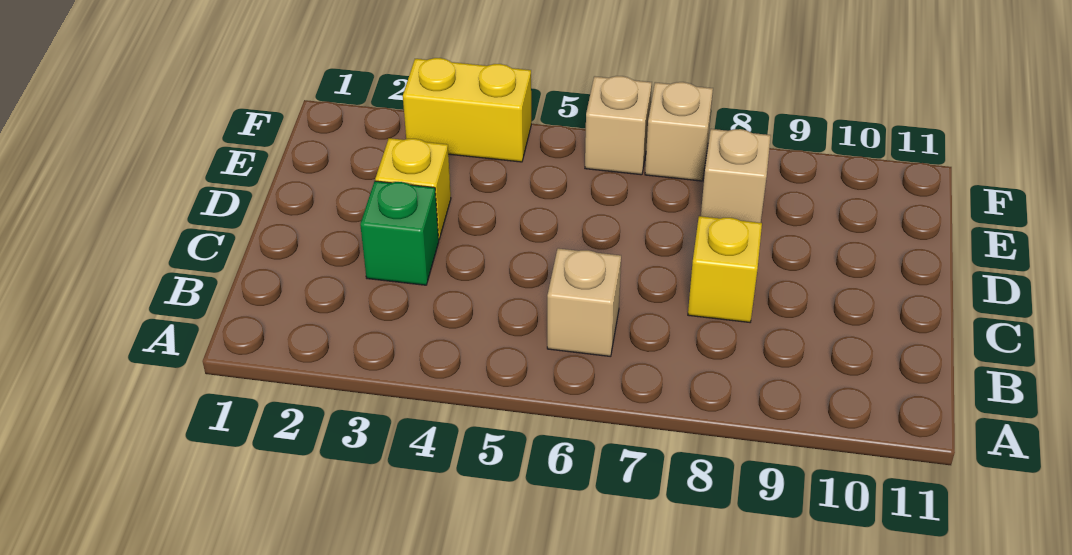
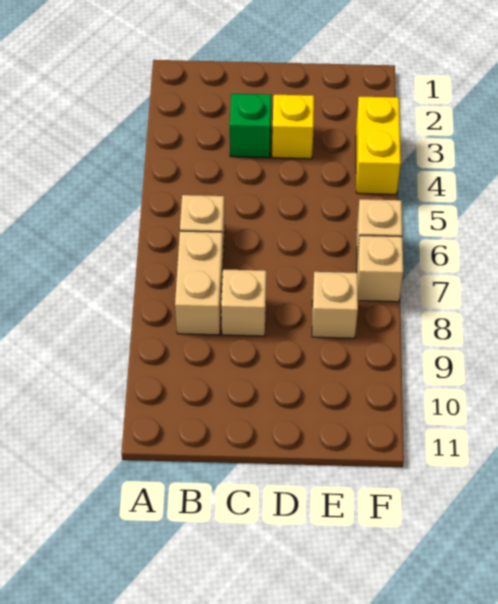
none -> tan 1x2 brick [175,231,223,335]
yellow 1x1 brick [688,216,762,322] -> tan 1x1 brick [221,269,266,336]

